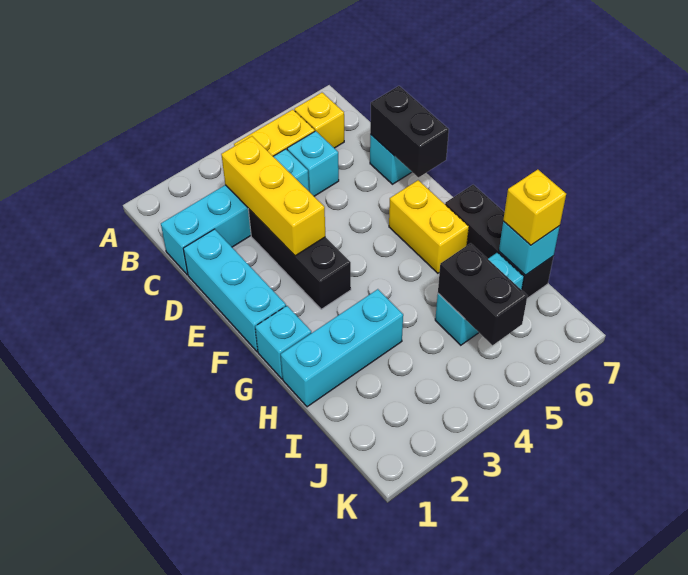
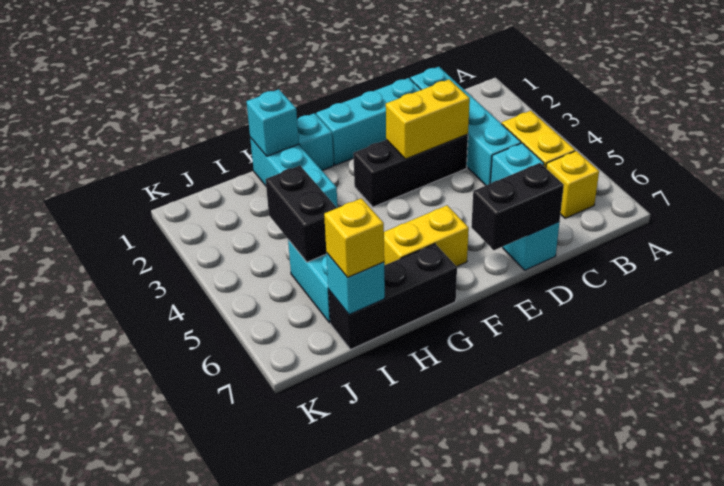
yellow 1x3 brick [221,136,325,256] -> yellow 1x2 brick [386,79,470,159]
none -> cyan 1x1 brick [246,89,299,156]
black 1x2 brick [438,243,527,345] -> black 1x2 brick turned to [266,166,337,262]

